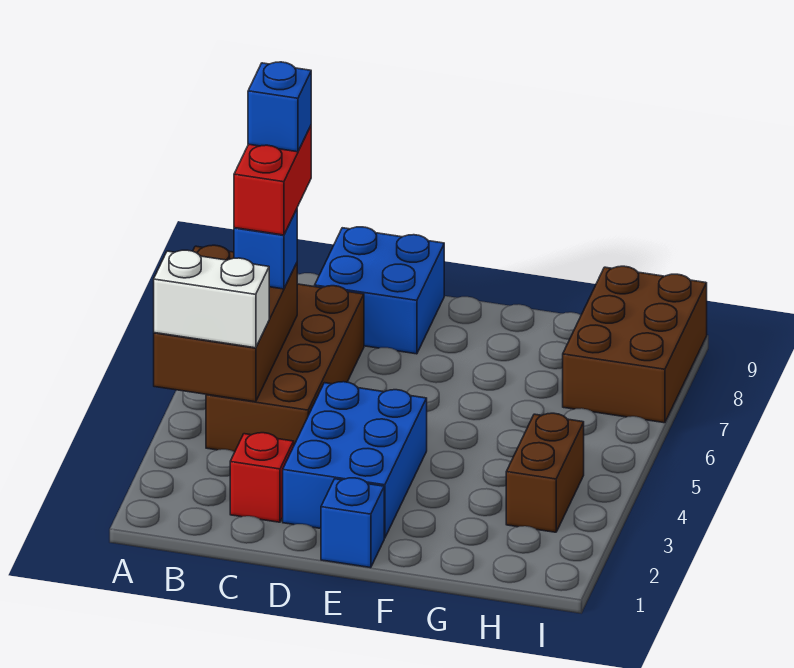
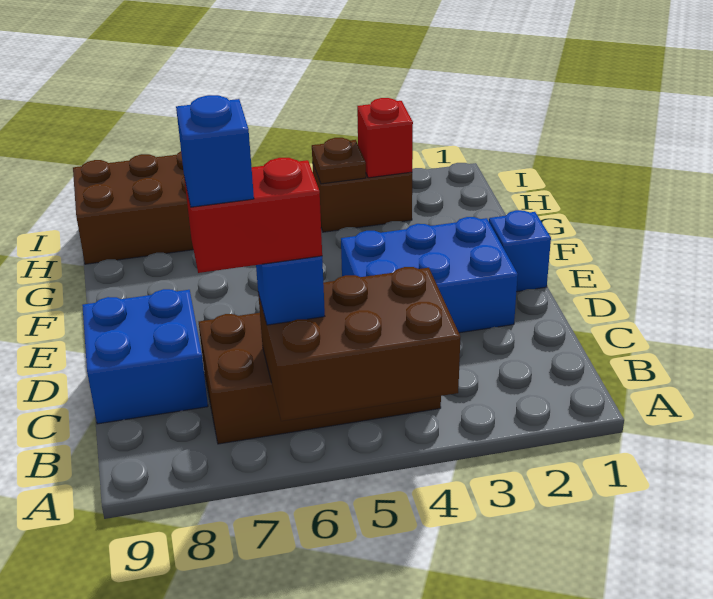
white 1x2 brick [154,250,269,348] -> none
red 1x1 brick [230,433,294,522] -> red 1x1 brick moved to [357,98,413,178]
none -> brown 1x1 plate [312,138,366,184]

